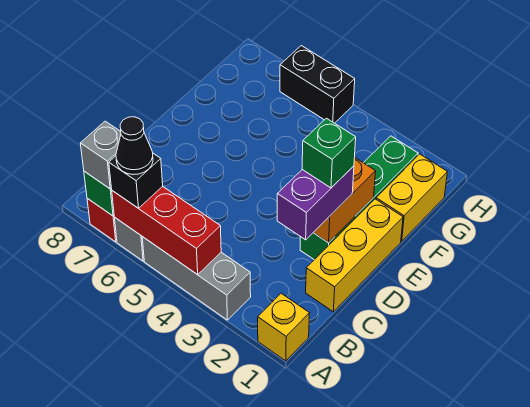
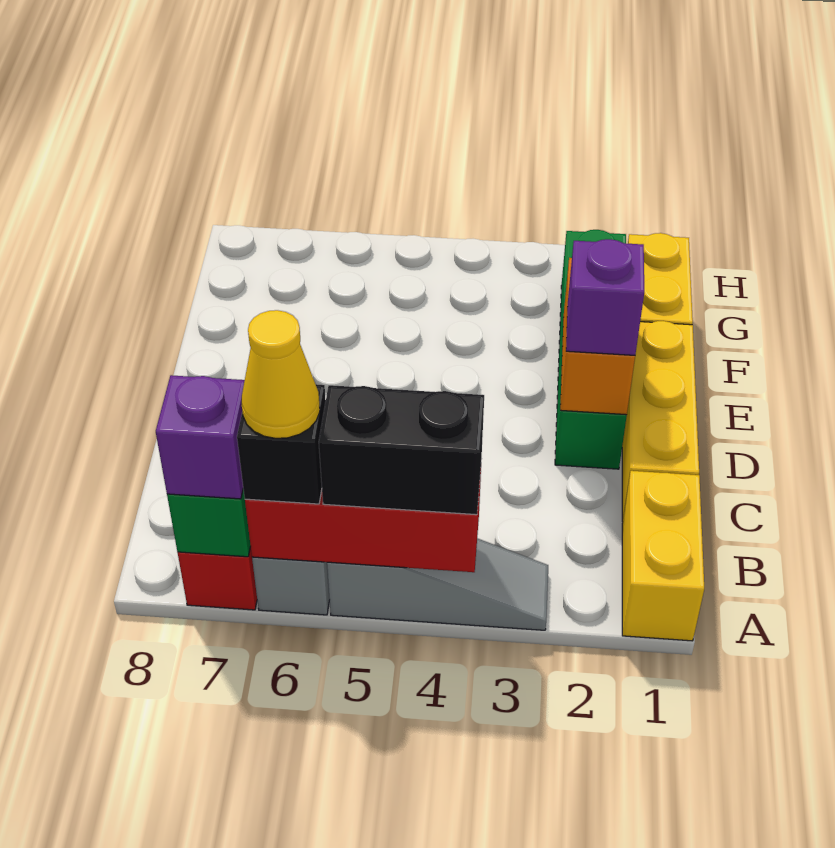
yellow 1x1 brick [258,293,309,361] -> yellow 1x2 brick [622,471,704,641]
grey 1x3 brick [142,237,251,320] -> grey 1x3 slope [327,538,548,630]
black 1x1 cone [116,117,153,175] -> yellow 1x1 cone [242,310,320,438]
grey 1x1 brick [80,121,121,189] -> purple 1x1 brick [156,375,245,499]
purple 1x2 brick [277,166,354,240] -> purple 1x1 brick [566,239,644,355]
green 1x1 brick [302,118,356,188] -> none
black 1x2 brick [280,46,355,123] -> black 1x2 brick moved to [319,385,484,515]

